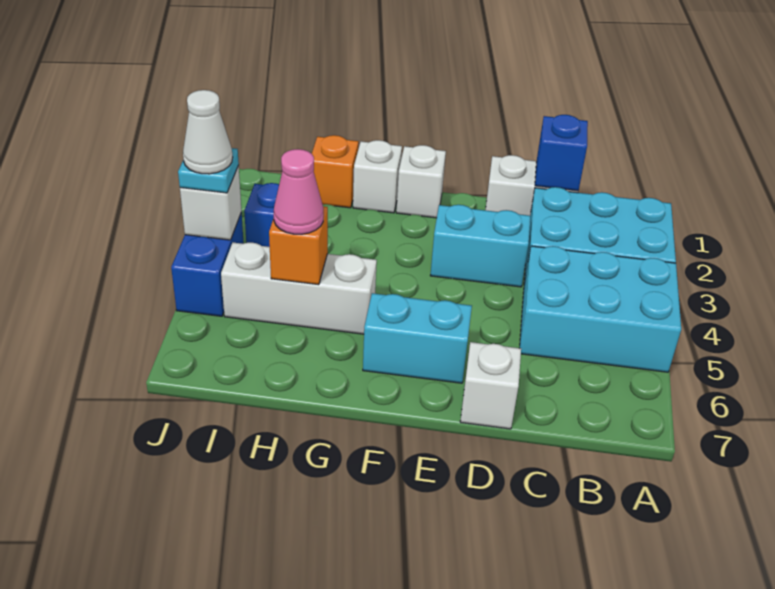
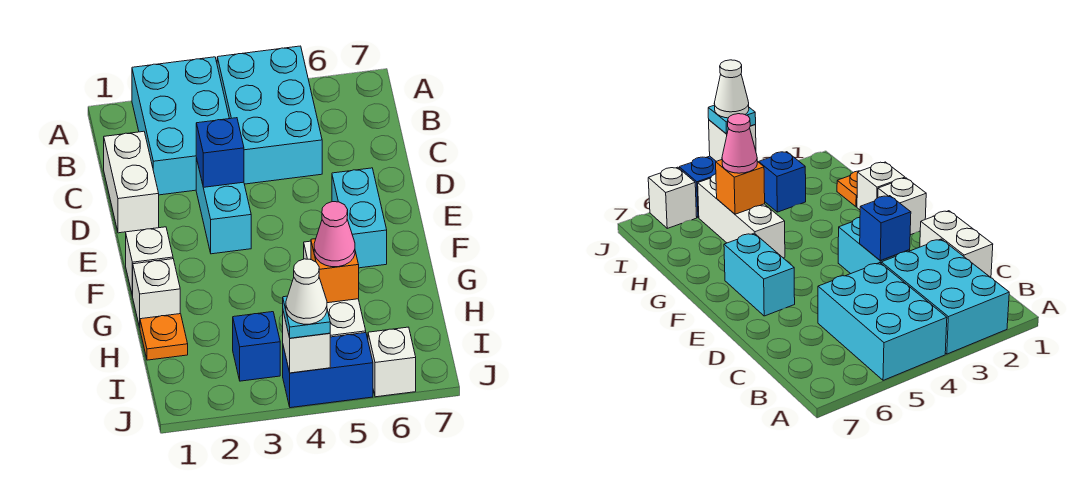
blue 1x1 brick [535,115,588,191] -> blue 1x1 brick moved to [196,118,244,187]
white 1x1 brick [460,342,521,429] -> white 1x1 brick moved to [368,327,416,397]
orange 1x1 brick [312,135,358,208] -> orange 1x1 plate [140,314,188,360]

